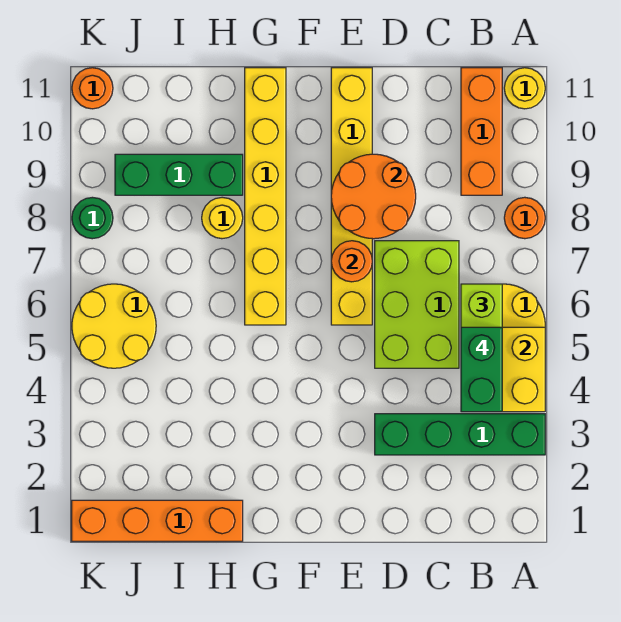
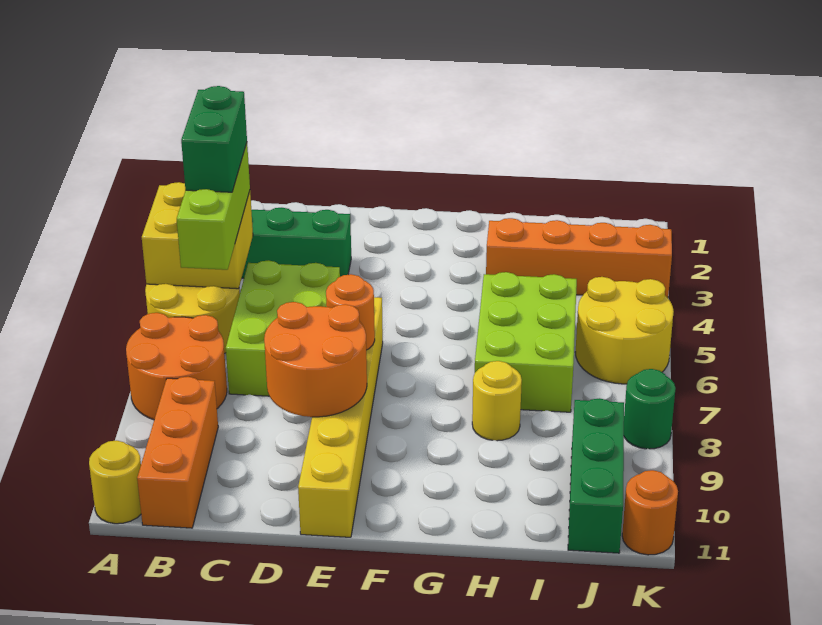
orange 1x1 round brick [504,197,545,239] -> orange 2x2 round brick [126,313,227,420]
yellow 1x6 brick [245,68,286,325] -> none
orange 1x4 brick [72,500,243,541] -> orange 1x4 brick moved to [486,218,672,298]
none -> lime 2x3 brick [475,272,577,412]
green 1x3 brick [115,154,243,195] -> green 1x3 brick turned to [568,398,624,553]

